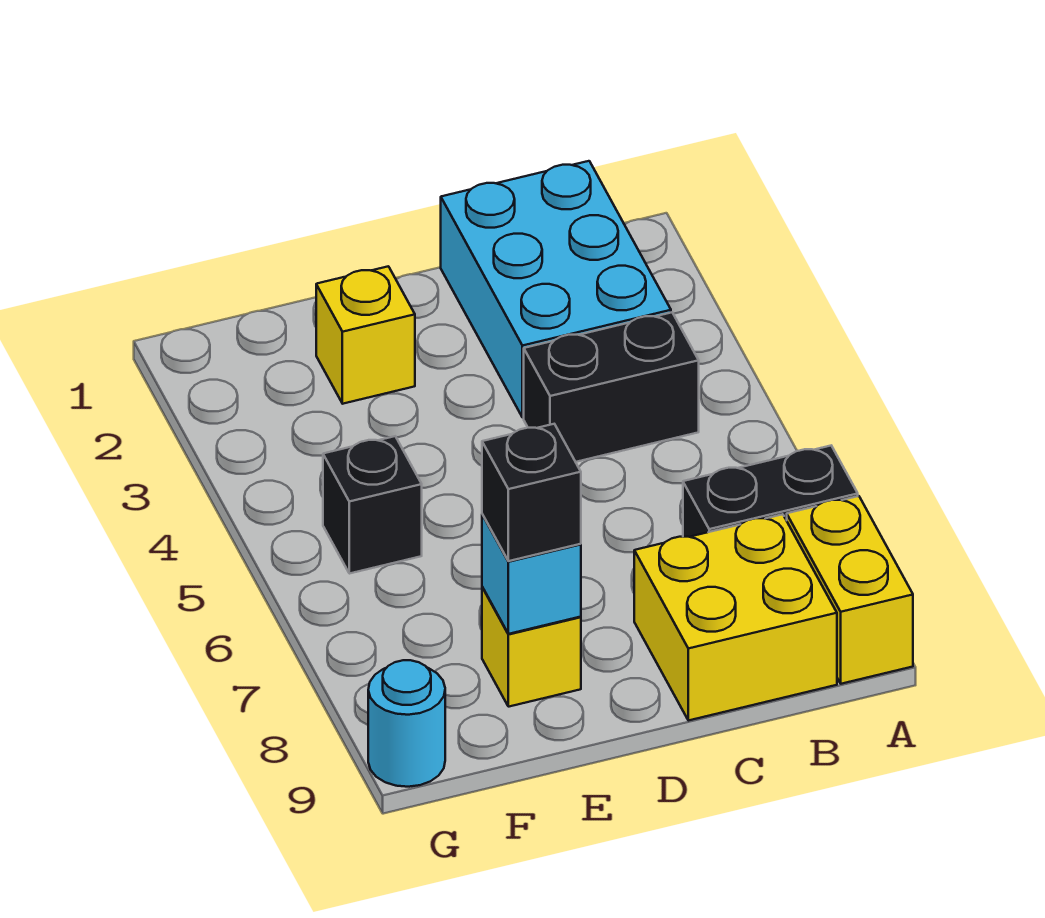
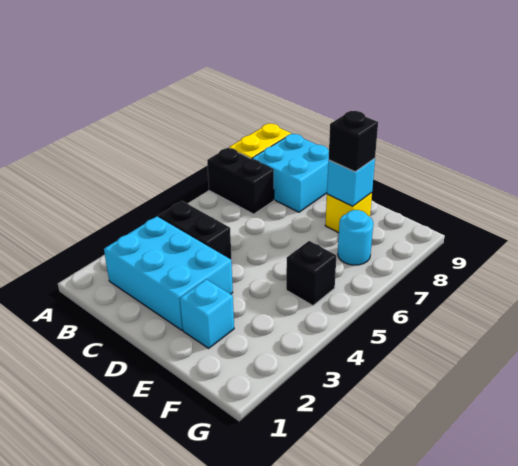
cyan 2x3 brick [441,161,671,418] -> cyan 2x3 brick turned to [104,216,233,330]
yellow 2x2 brick [634,514,837,721] -> cyan 2x2 brick [252,134,329,212]
yellow 1x1 brick [316,266,415,404] -> cyan 1x1 brick [180,279,234,348]
cyan 1x1 round brick [368,660,445,787] -> cyan 1x1 round brick moved to [338,210,373,265]

